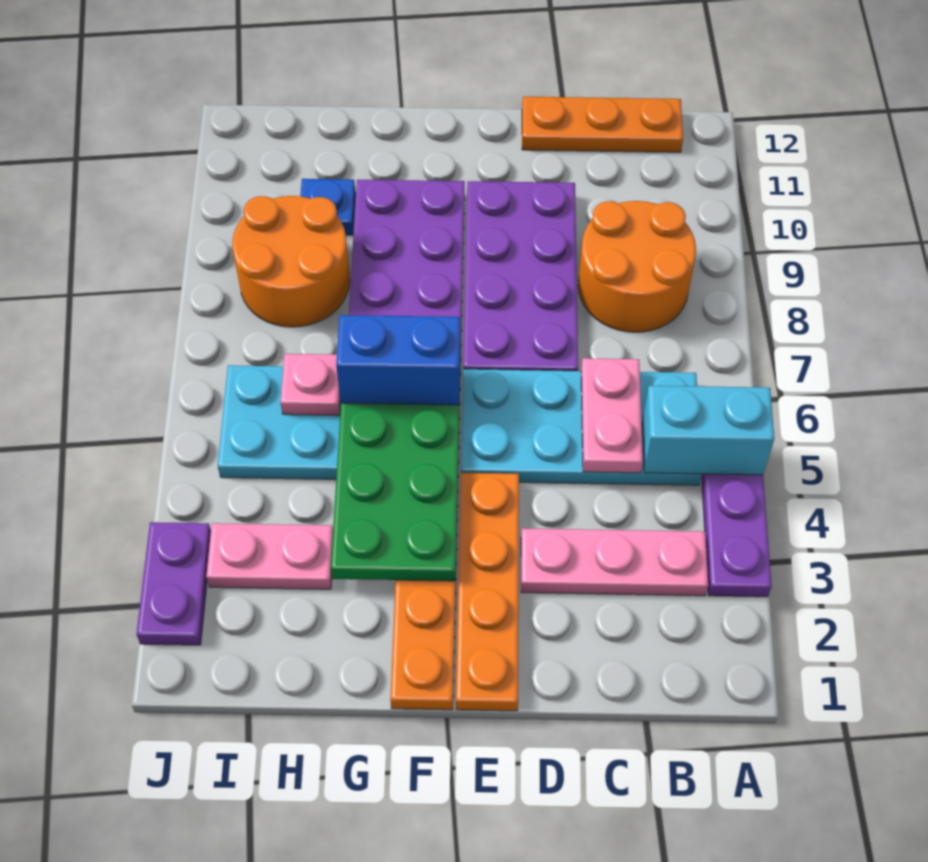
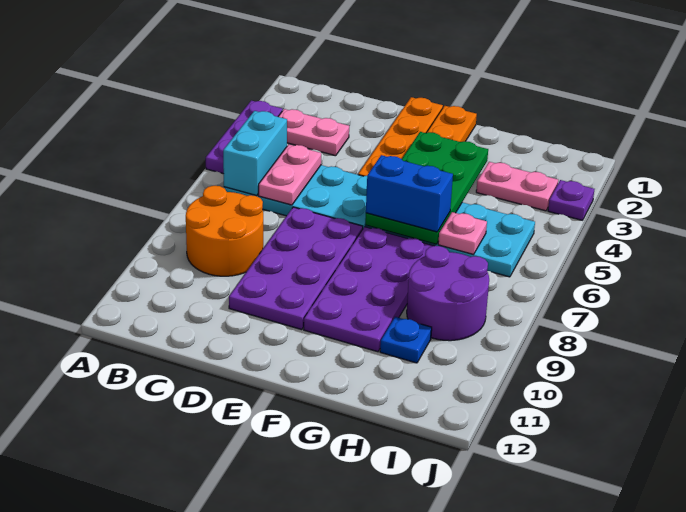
cyan 1x2 brick [642,386,774,475] -> cyan 1x2 brick turned to [223,111,287,196]
pink 1x3 plate [521,529,708,596] -> pink 1x2 plate [278,109,349,156]
orange 1x3 plate [522,97,683,152] -> none
orange 2x2 round brick [232,196,350,327] -> purple 2x2 round brick [407,246,489,341]
purple 1x2 plate [136,522,211,645] -> purple 1x1 plate [548,180,594,220]

